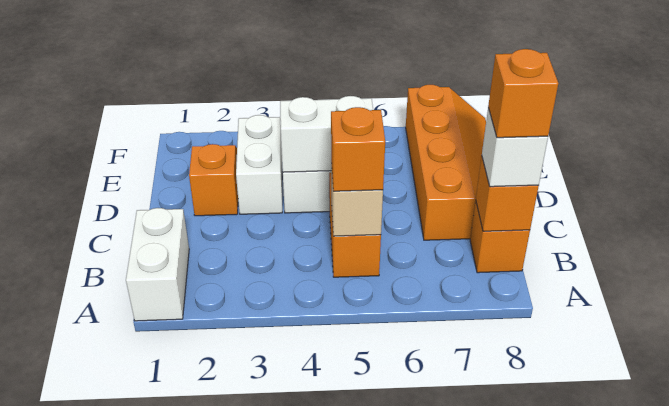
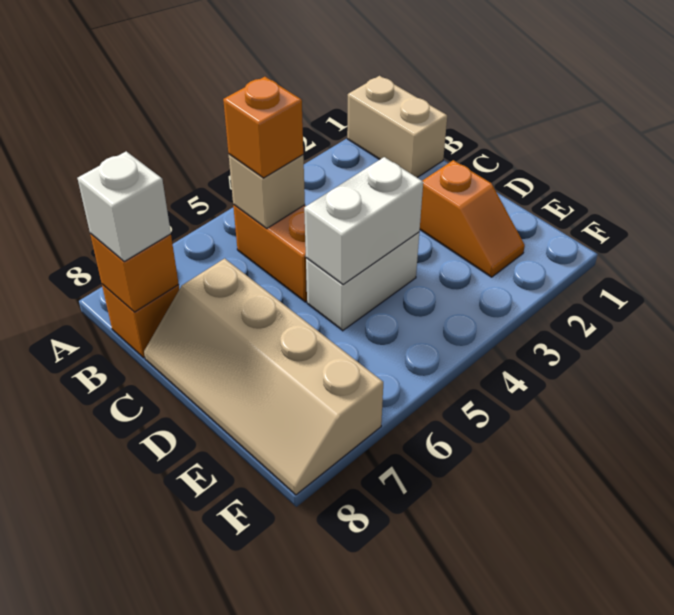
white 1x2 brick [126,208,189,321] -> tan 1x2 brick [347,76,447,178]
orange 1x1 brick [488,49,558,138] -> none
orange 2x4 slope [406,85,486,240] -> tan 2x4 slope [144,258,383,495]
white 1x2 brick [236,115,282,214] -> none

